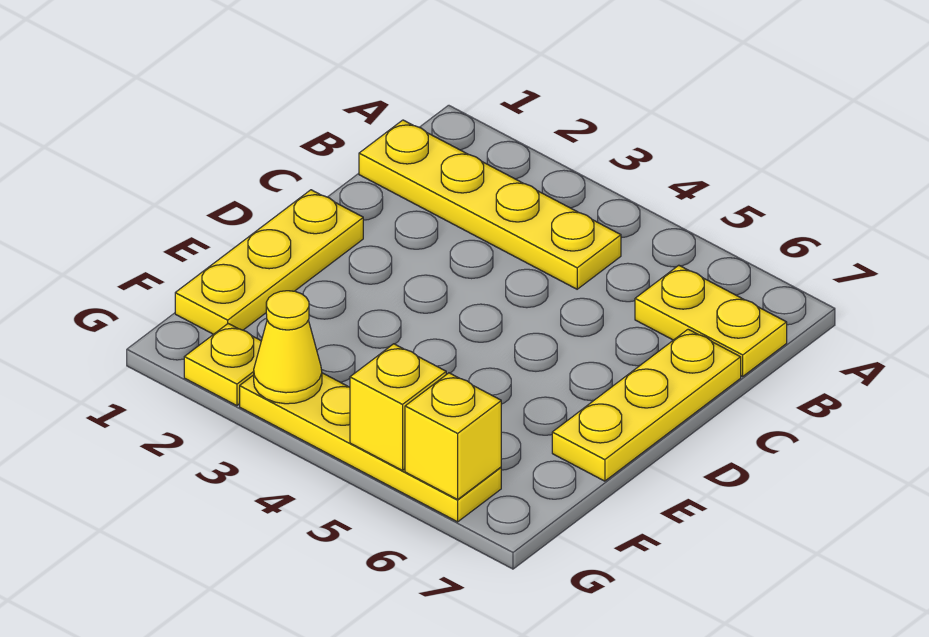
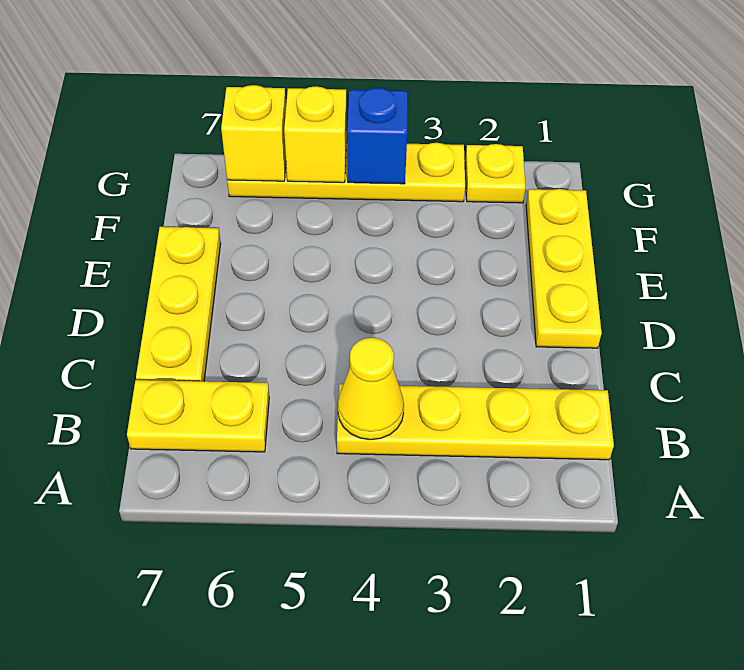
yellow 1x1 cone [254,291,322,404] -> yellow 1x1 cone moved to [338,338,404,440]
none -> blue 1x1 brick [347,88,408,184]

